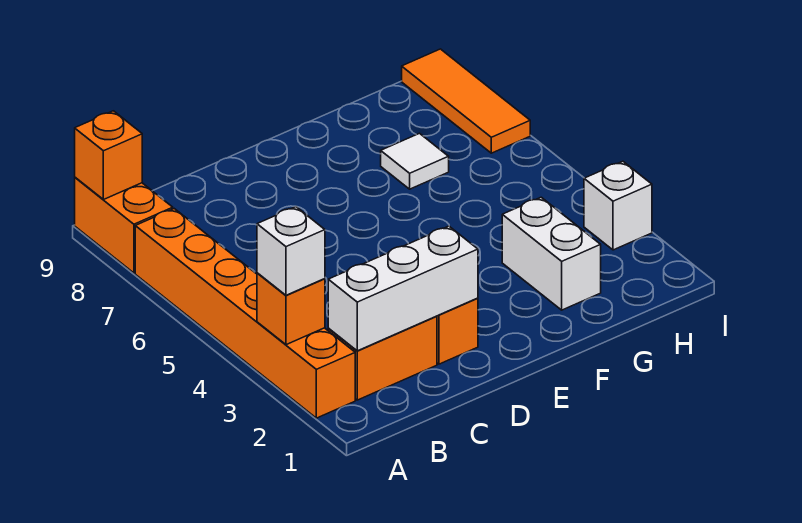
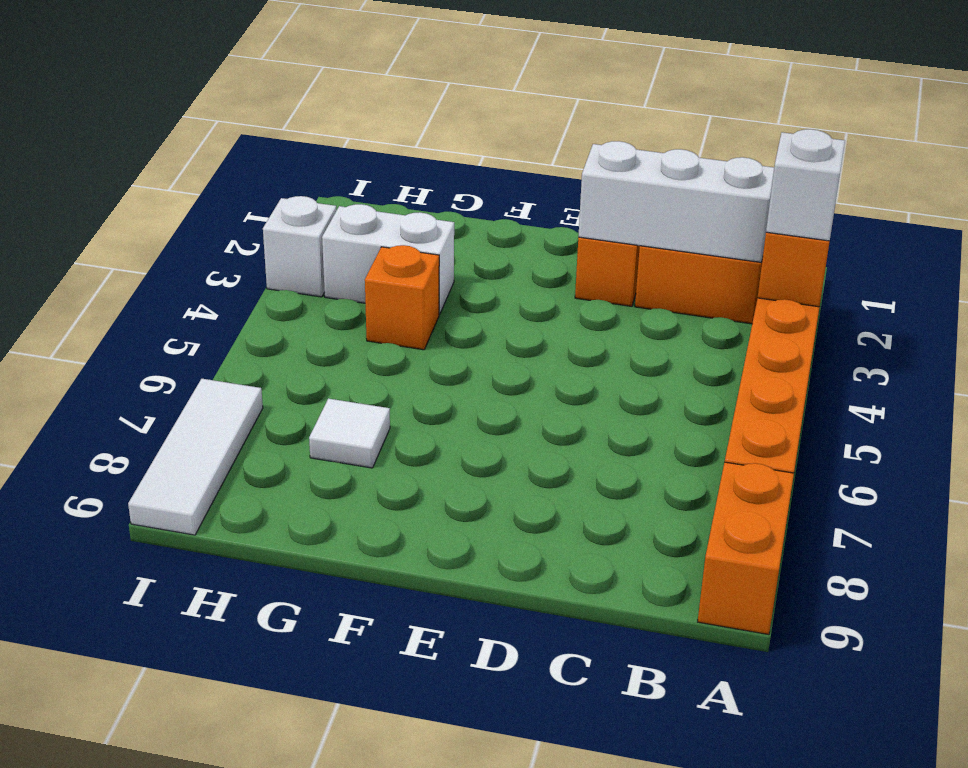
orange 1x1 brick [75,111,142,200] -> orange 1x1 brick moved to [365,245,439,350]
white 1x2 brick [502,197,601,310] -> white 1x2 brick turned to [322,204,454,314]
orange 1x3 tile [402,49,530,153] -> white 1x3 tile [128,379,263,535]

